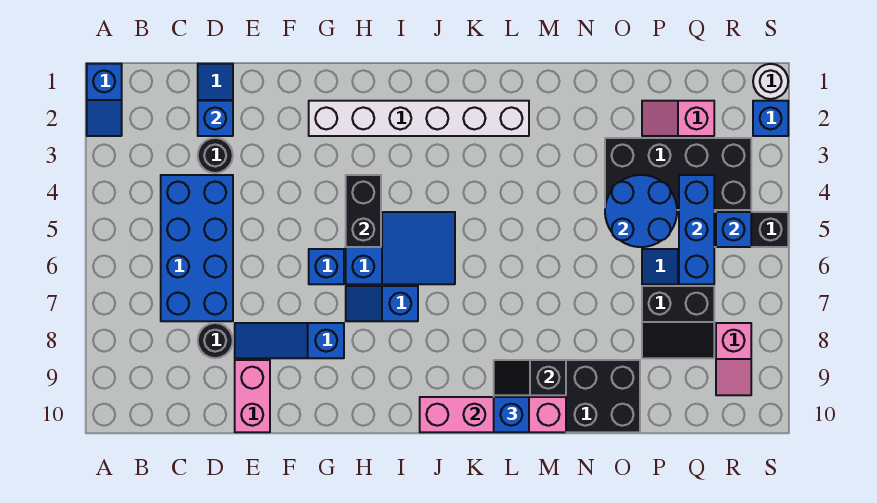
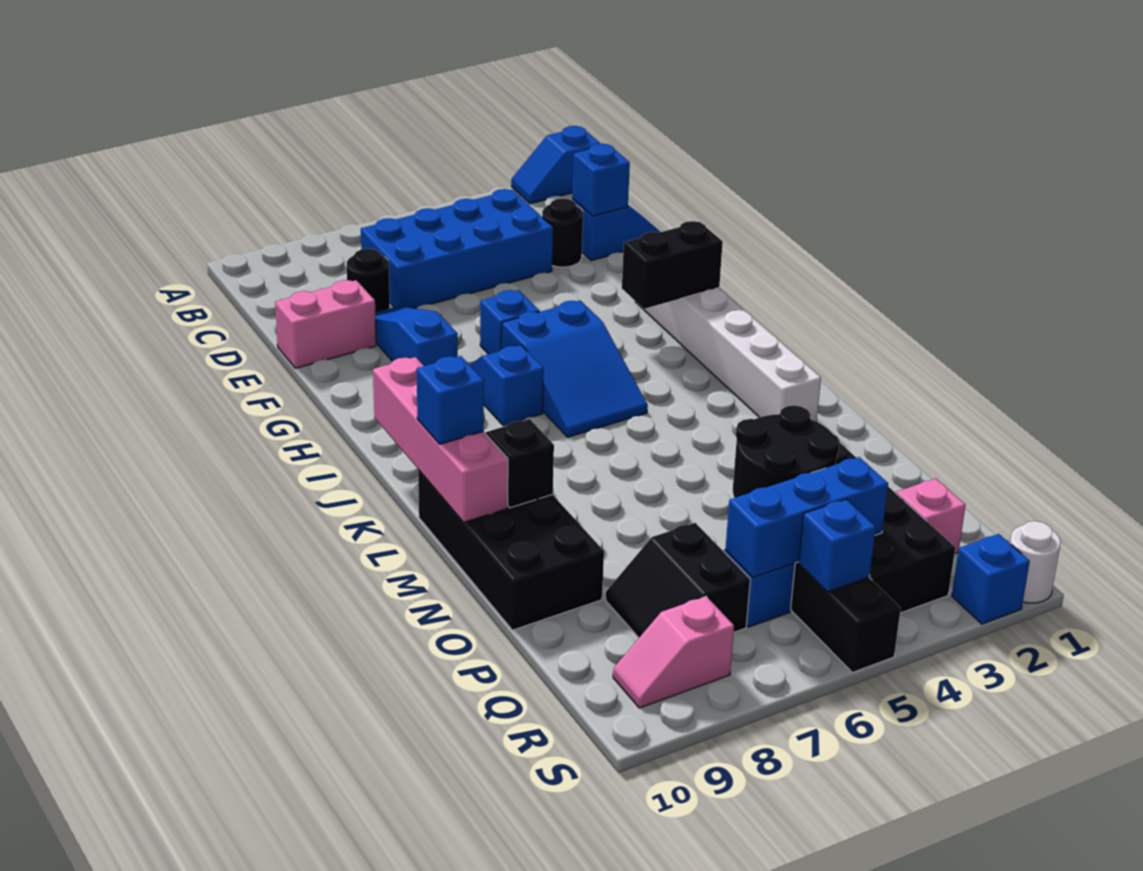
black 1x2 brick [346,175,381,247] -> black 1x2 brick moved to [622,221,723,309]
blue 2x2 round brick [605,175,677,247] -> black 2x2 round brick [733,405,840,498]

